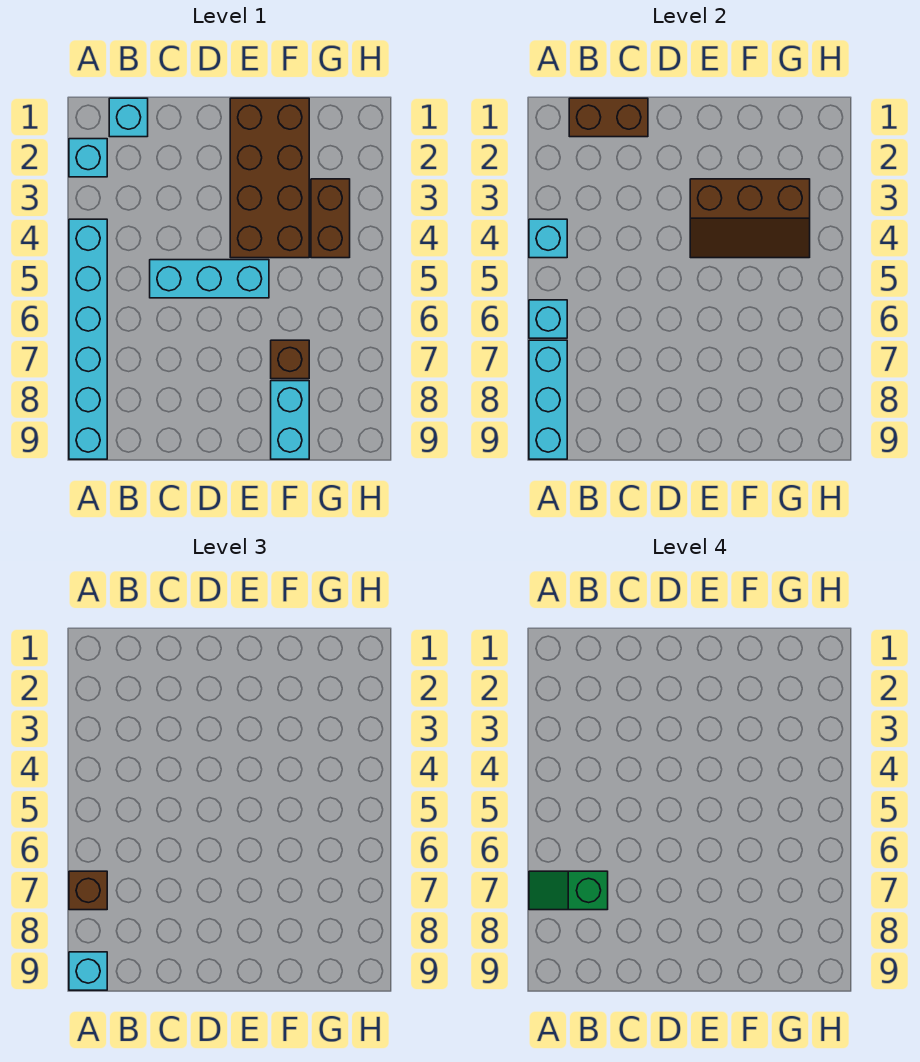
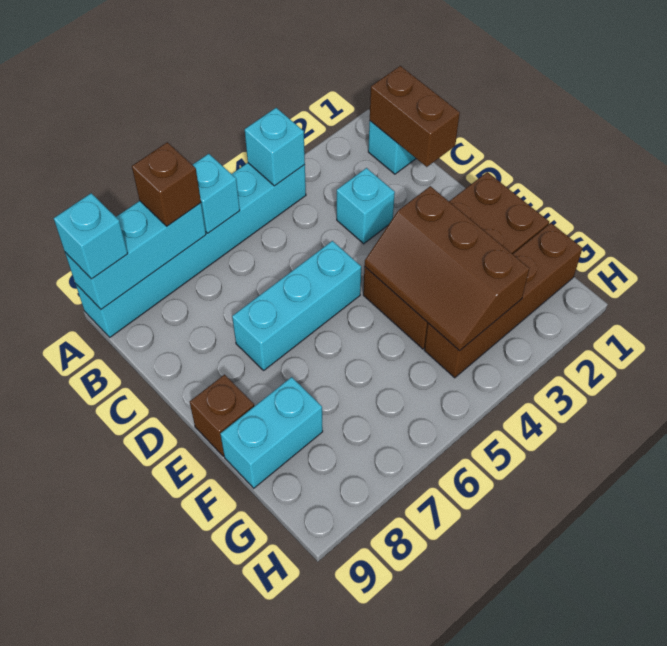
cyan 1x1 brick [69,139,107,177] -> cyan 1x1 brick moved to [337,168,395,244]
green 1x2 slope [529,871,608,910] -> none
cyan 1x3 brick [150,260,269,298] -> cyan 1x3 brick turned to [232,241,361,370]
brown 1x1 brick [271,340,309,379] -> brown 1x1 brick moved to [190,375,254,456]
brown 1x2 brick [311,179,350,258] -> brown 1x4 brick [424,223,582,378]

